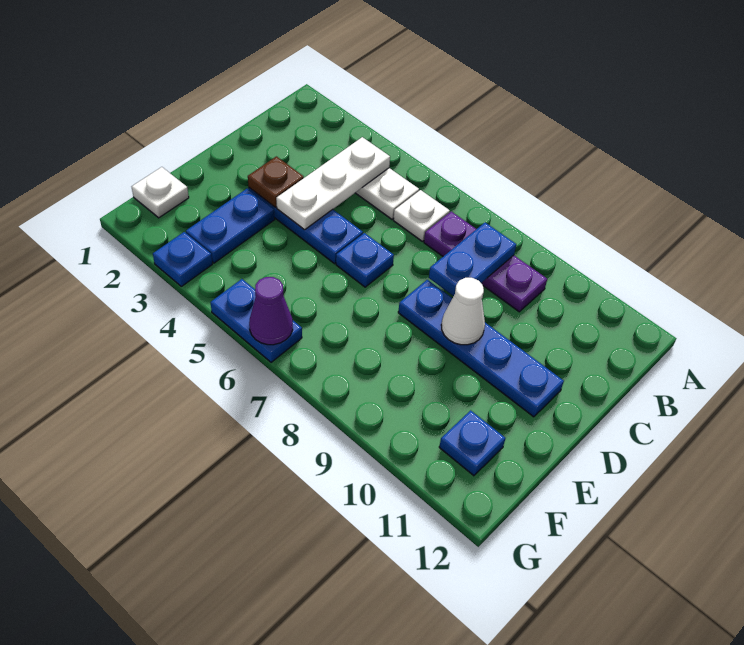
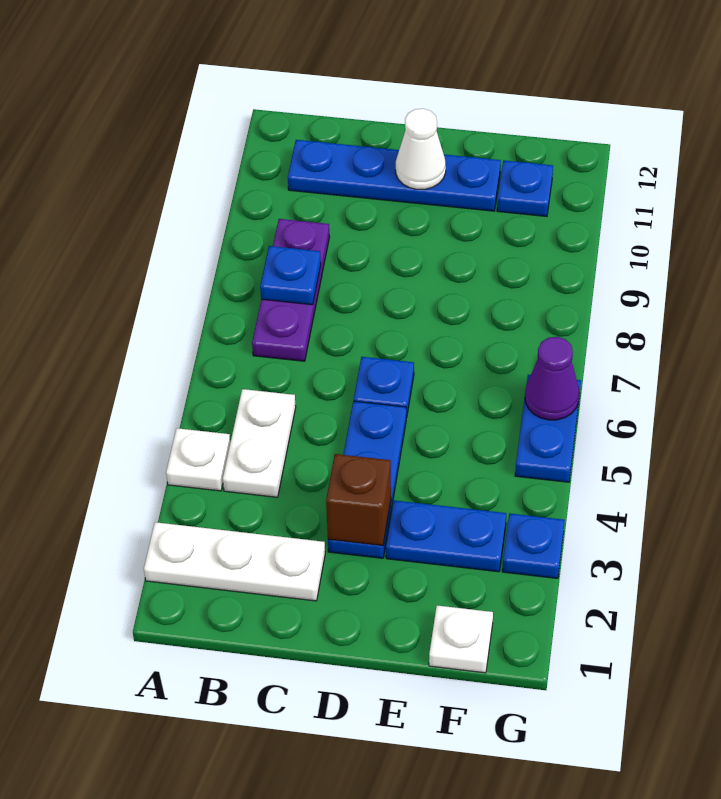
white 1x3 plate [276,137,390,230] -> white 1x3 plate moved to [144,522,325,601]
white 1x1 plate [393,190,450,241] -> white 1x1 plate moved to [166,428,230,491]
blue 1x2 plate [429,223,516,296] -> blue 1x1 plate [260,246,321,305]
brown 1x1 plate [248,156,304,207] -> brown 1x1 brick [326,454,391,546]
blue 1x4 plate [398,280,564,417] -> blue 1x4 plate turned to [288,140,501,211]
white 1x1 cone [441,278,485,345] -> white 1x1 cone moved to [396,109,446,189]

